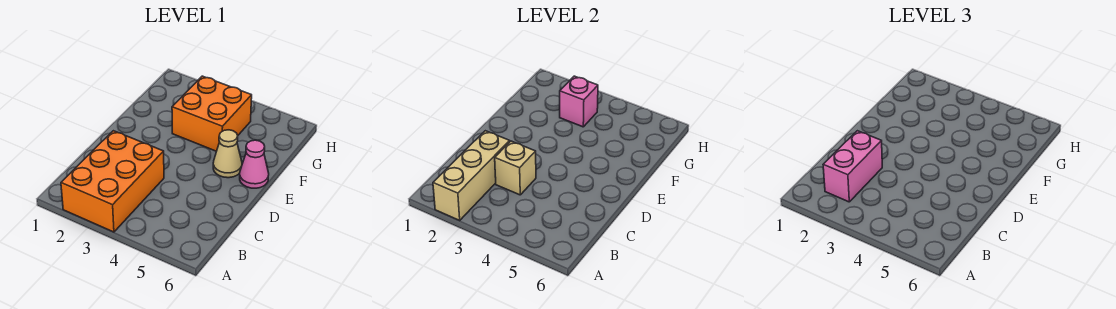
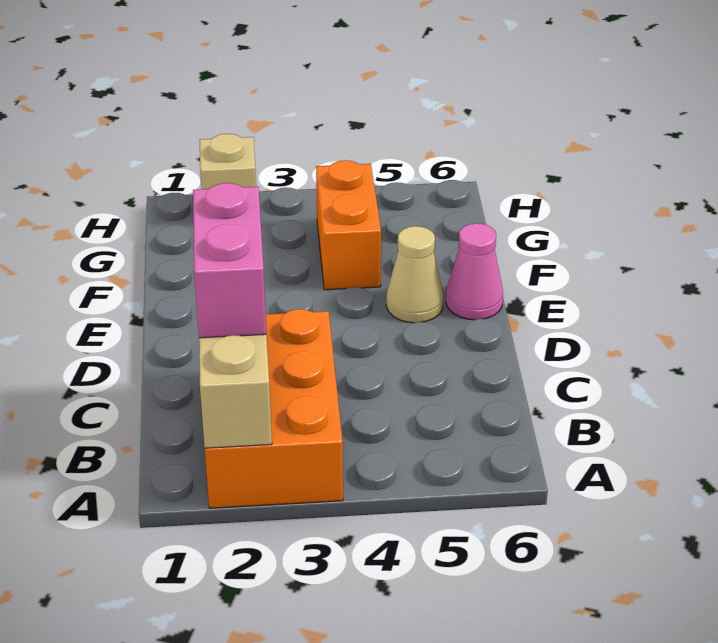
tan 1x1 brick [495,141,536,195] -> tan 1x1 brick moved to [200,134,256,189]
orange 2x2 brick [172,76,252,151] -> orange 1x2 brick [316,160,381,290]
pink 1x1 brick [560,76,598,127] -> none

